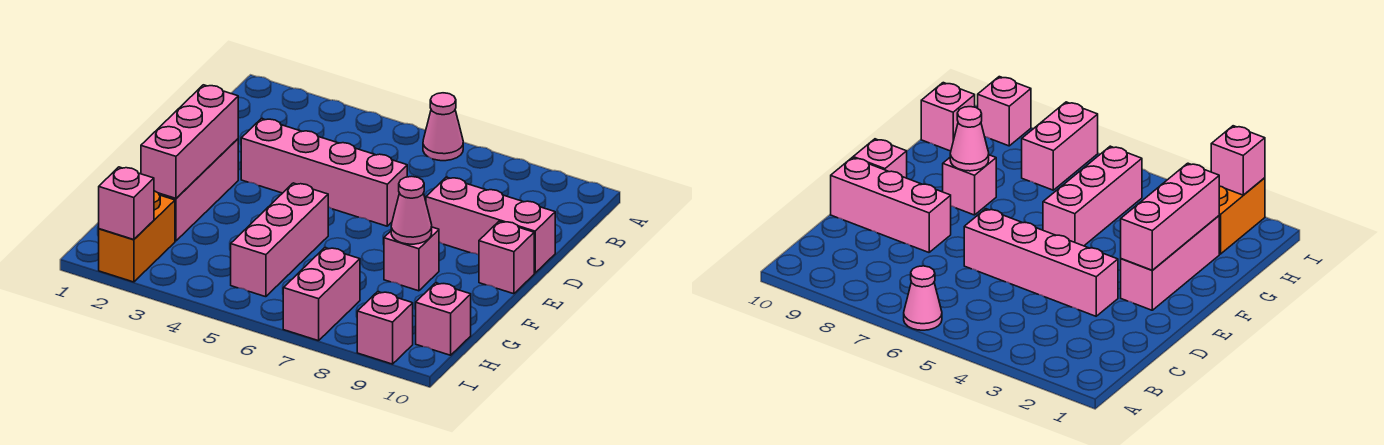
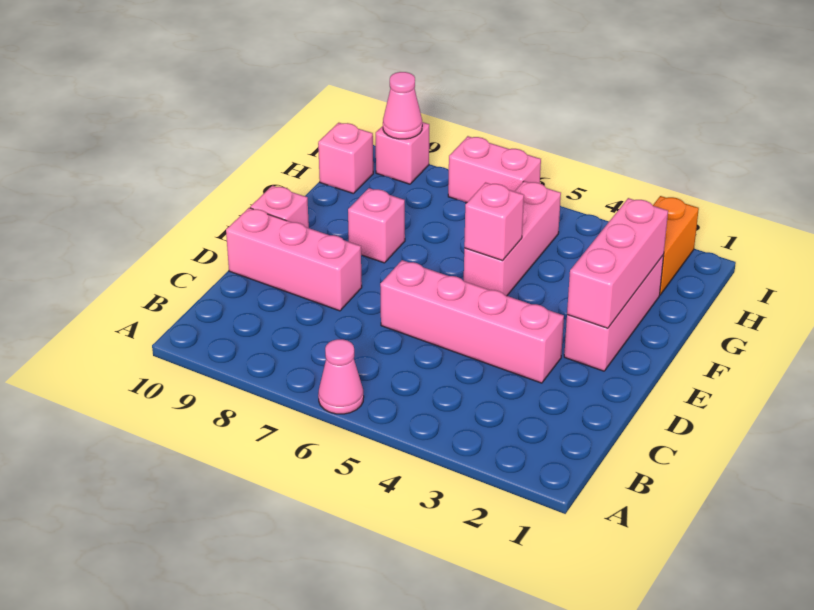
pink 1x1 cone [391,176,432,244] -> pink 1x1 cone moved to [383,72,422,139]
pink 1x2 brick [283,248,360,341] -> pink 1x2 brick turned to [448,136,541,203]
pink 1x1 brick [99,167,154,240] -> pink 1x1 brick moved to [464,182,524,260]

